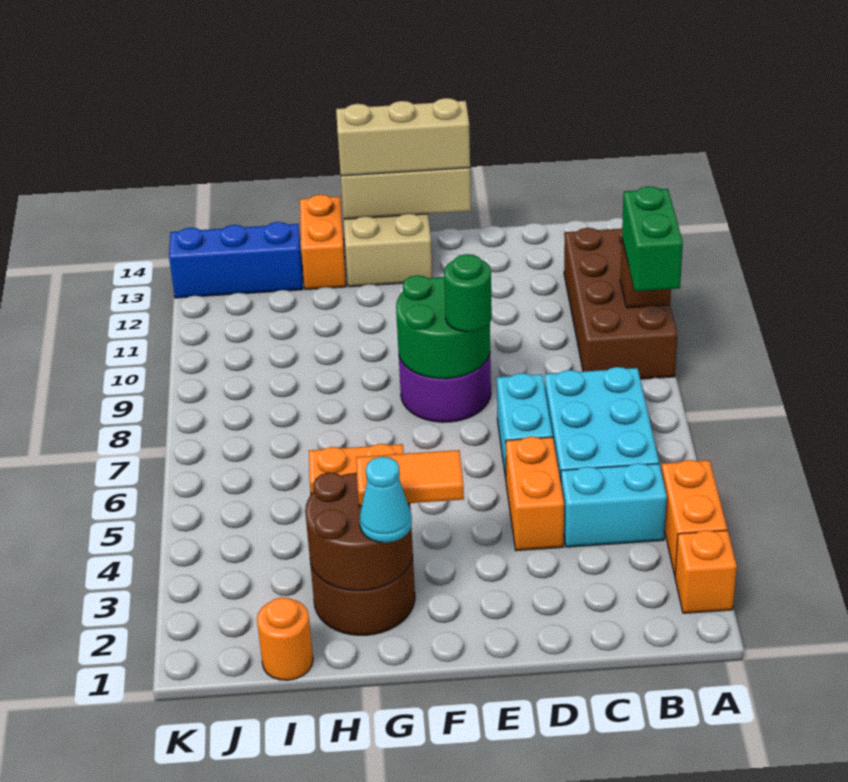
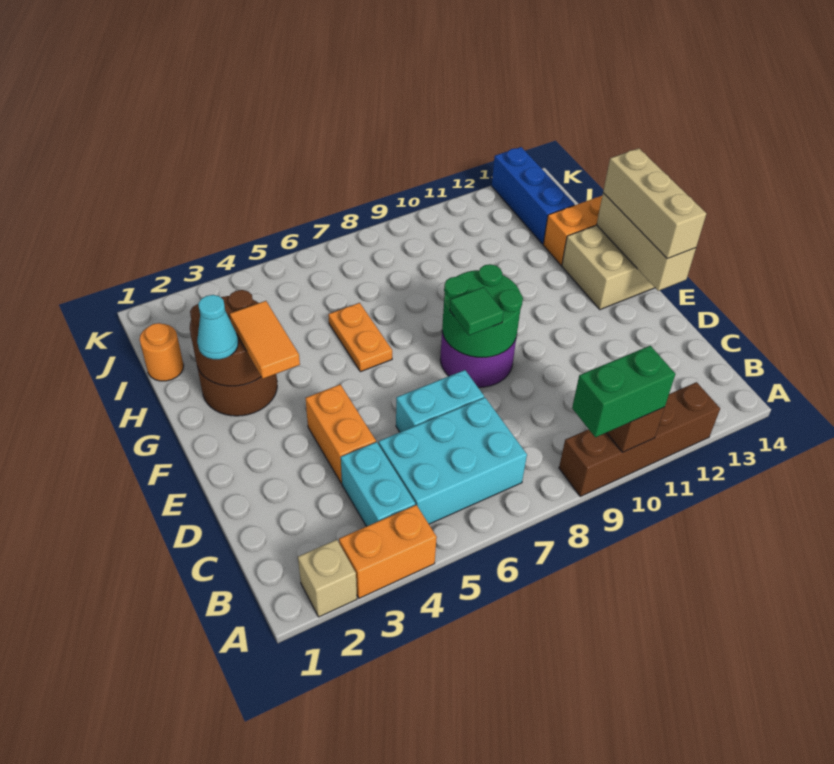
orange 1x1 brick [675,530,737,613] -> tan 1x1 brick [298,540,357,617]
brown 2x4 brick [564,228,677,379] -> brown 1x4 brick [559,382,720,496]
orange 1x2 brick [506,437,564,551] -> orange 1x2 brick turned to [305,384,376,484]
green 1x1 round brick [444,254,492,332] -> green 1x1 tile [450,287,503,335]

